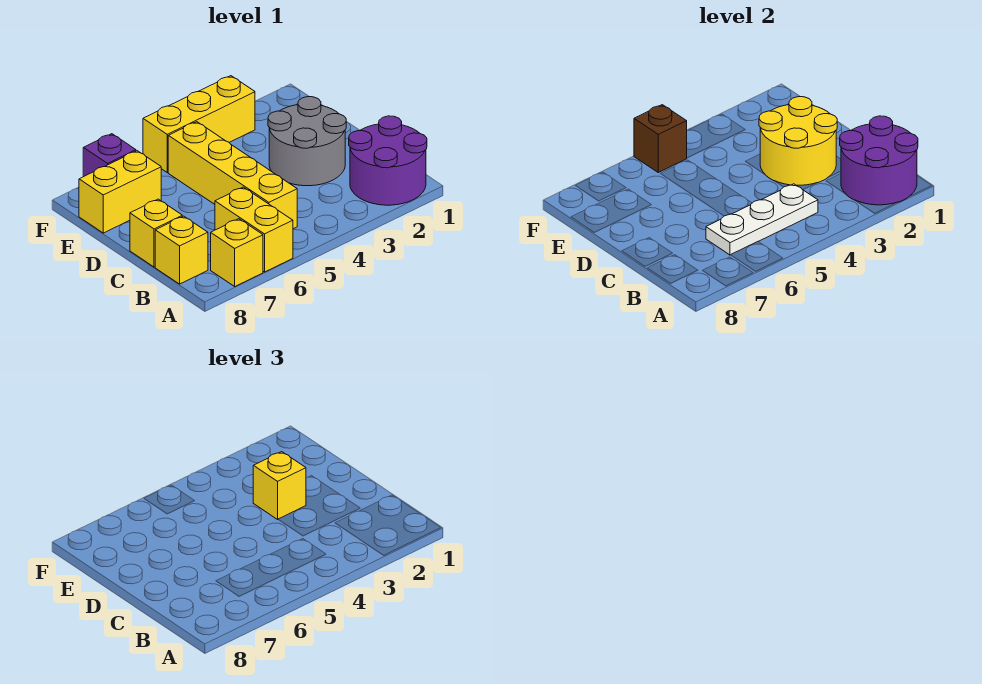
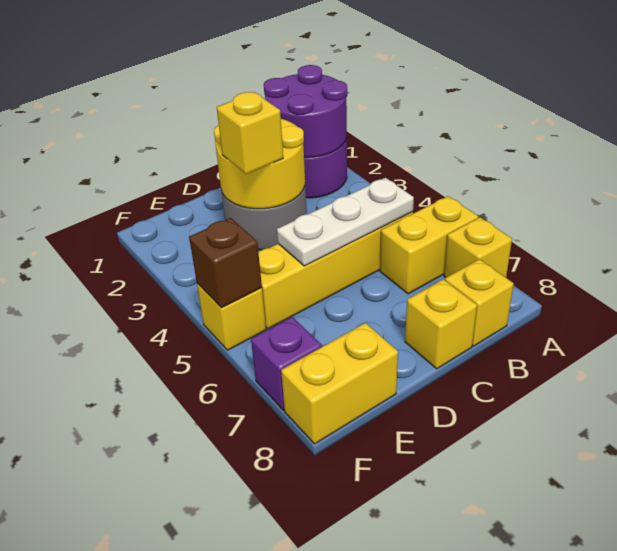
white 1x3 plate [706,184,818,255] -> white 1x3 plate turned to [277,178,414,266]
yellow 1x2 brick [79,151,161,233] -> yellow 1x2 brick turned to [281,323,398,444]
yellow 1x3 brick [143,76,255,172] -> yellow 1x1 brick [197,283,266,350]

